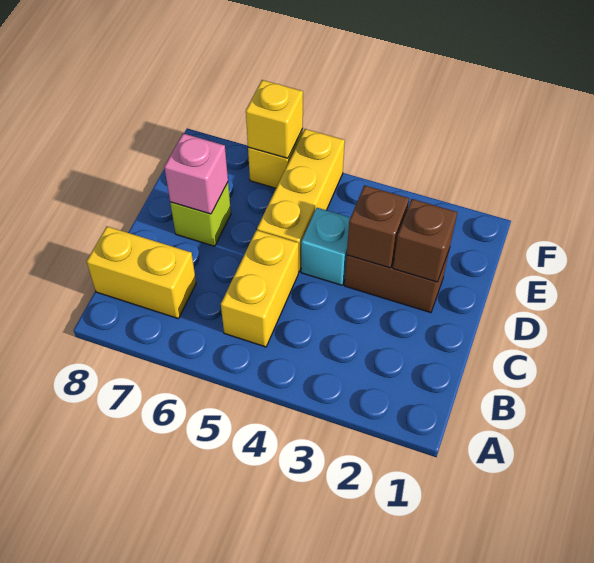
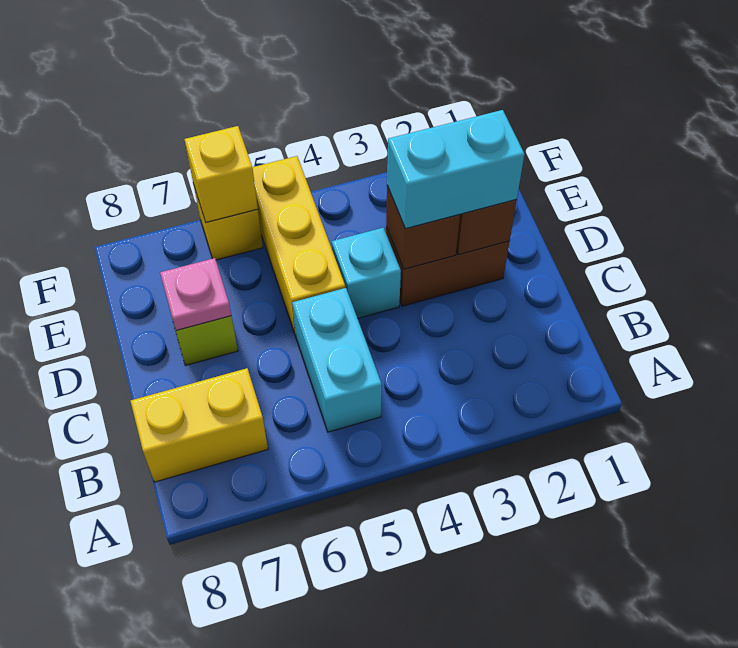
yellow 1x2 brick [221,230,299,347] -> cyan 1x2 brick [292,288,382,432]
none -> cyan 1x2 brick [387,110,525,229]
pink 1x1 brick [164,134,228,214] -> pink 1x1 plate [160,258,231,330]

